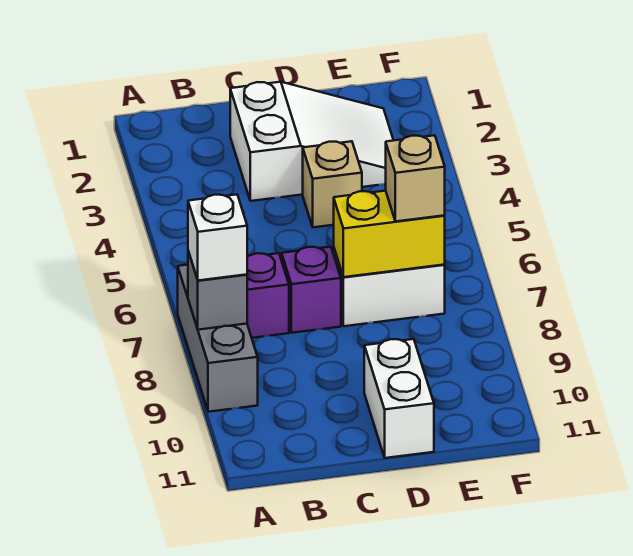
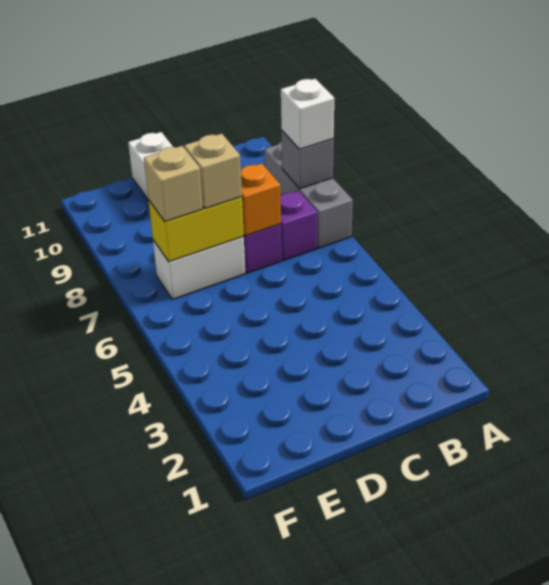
white 2x3 slope [230,82,393,201] -> none
none -> orange 1x1 brick [241,163,281,236]
tan 1x1 brick [303,141,362,227] -> tan 1x1 brick moved to [184,134,242,208]

